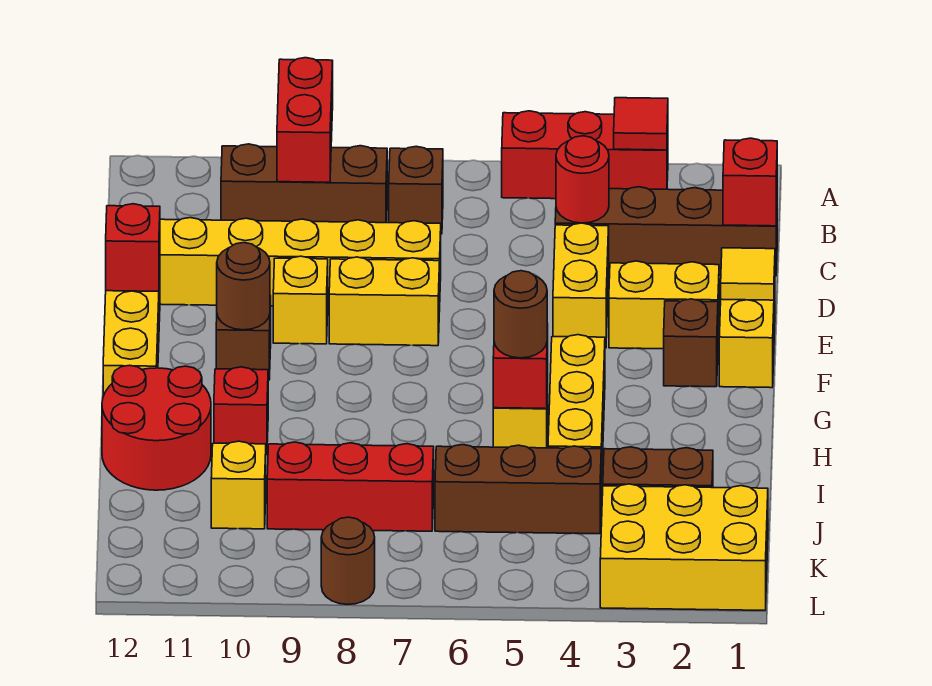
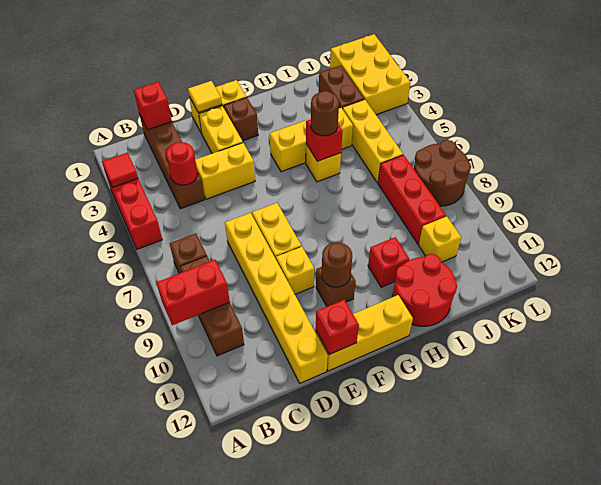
brown 1x3 brick [435,445,601,534] -> yellow 1x3 brick [343,99,403,183]
brown 1x1 round brick [321,517,375,605] -> brown 2x2 round brick [414,140,471,206]

